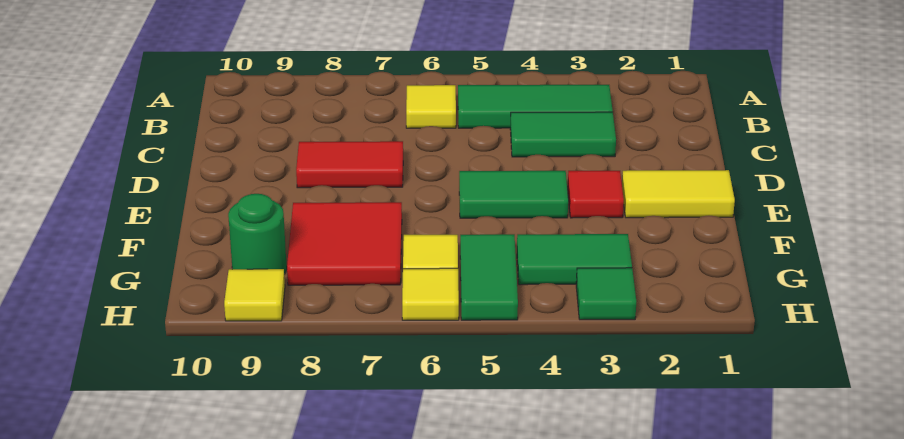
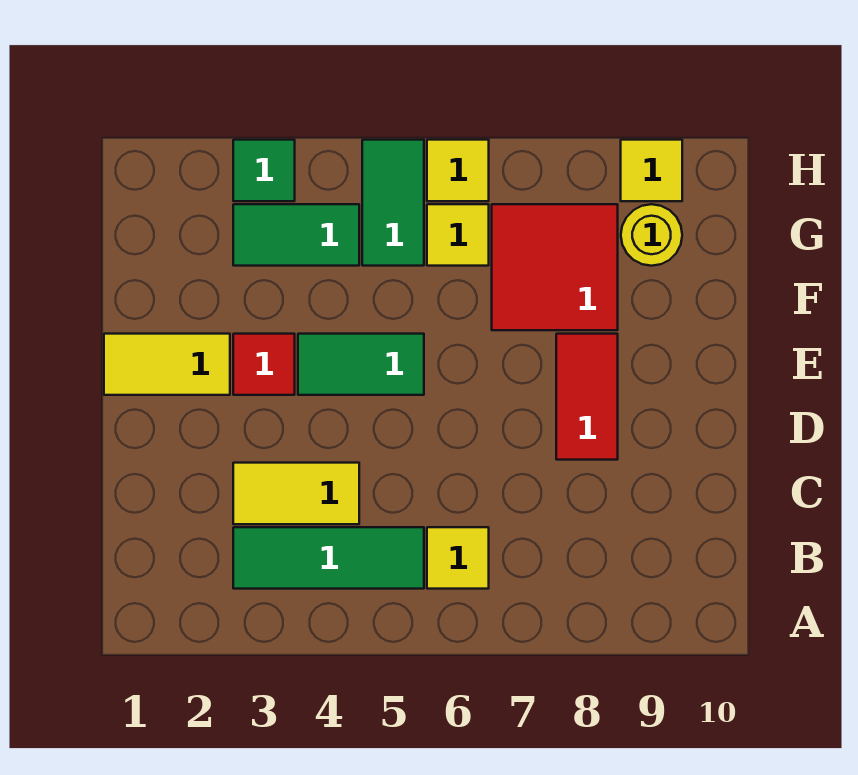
green 1x2 tile [510,112,616,157] -> yellow 1x2 tile [233,463,359,524]
red 1x2 tile [296,141,403,188] -> red 1x2 tile turned to [556,334,618,460]
green 1x1 round brick [228,194,287,274] -> yellow 1x1 round brick [621,204,682,266]

